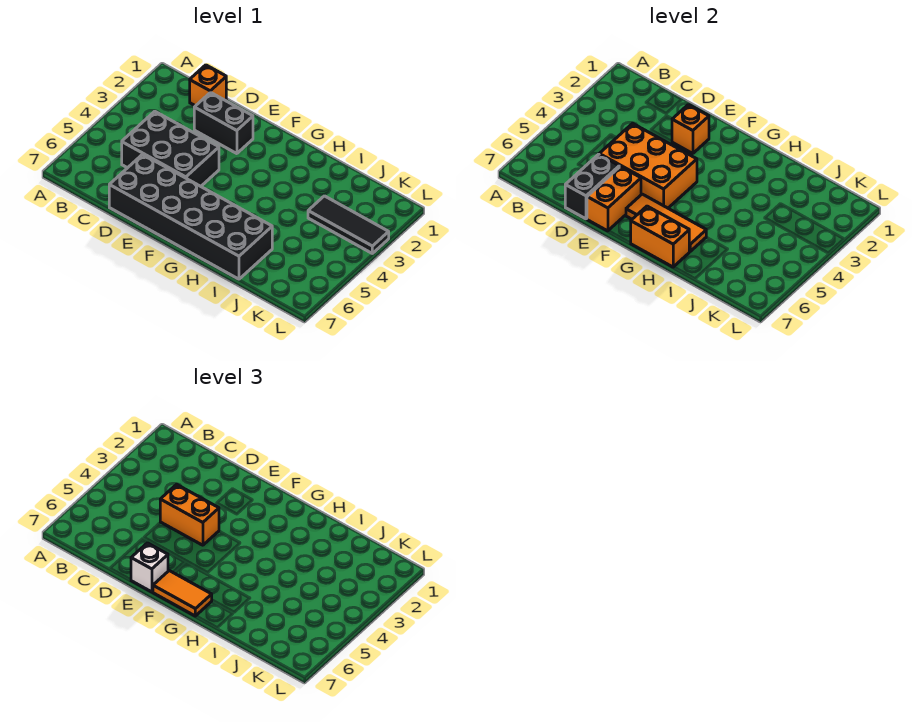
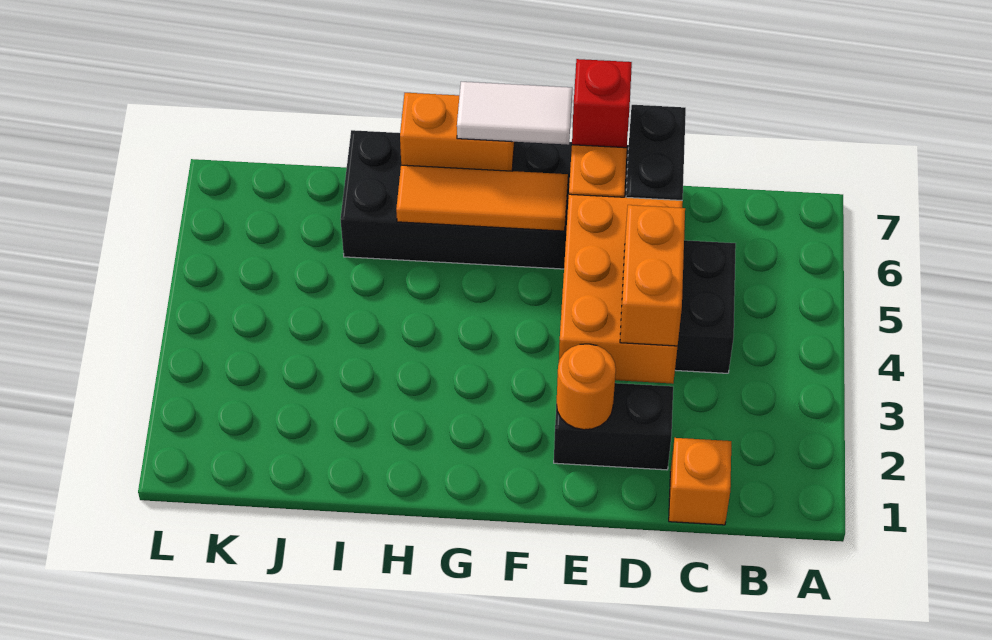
orange 2x3 brick [599,123,697,208] -> orange 2x3 brick turned to [559,194,683,384]
orange 1x2 brick [160,484,219,545] -> orange 1x2 brick turned to [620,205,685,346]
orange 1x1 brick [672,105,709,154] -> orange 1x1 round brick [557,344,616,430]
white 1x1 brick [131,543,168,592] -> red 1x1 brick [572,59,632,148]
orange 1x2 tile [153,571,212,616] -> white 1x2 tile [457,82,572,145]
black 1x3 tile [308,196,389,253] -> none

